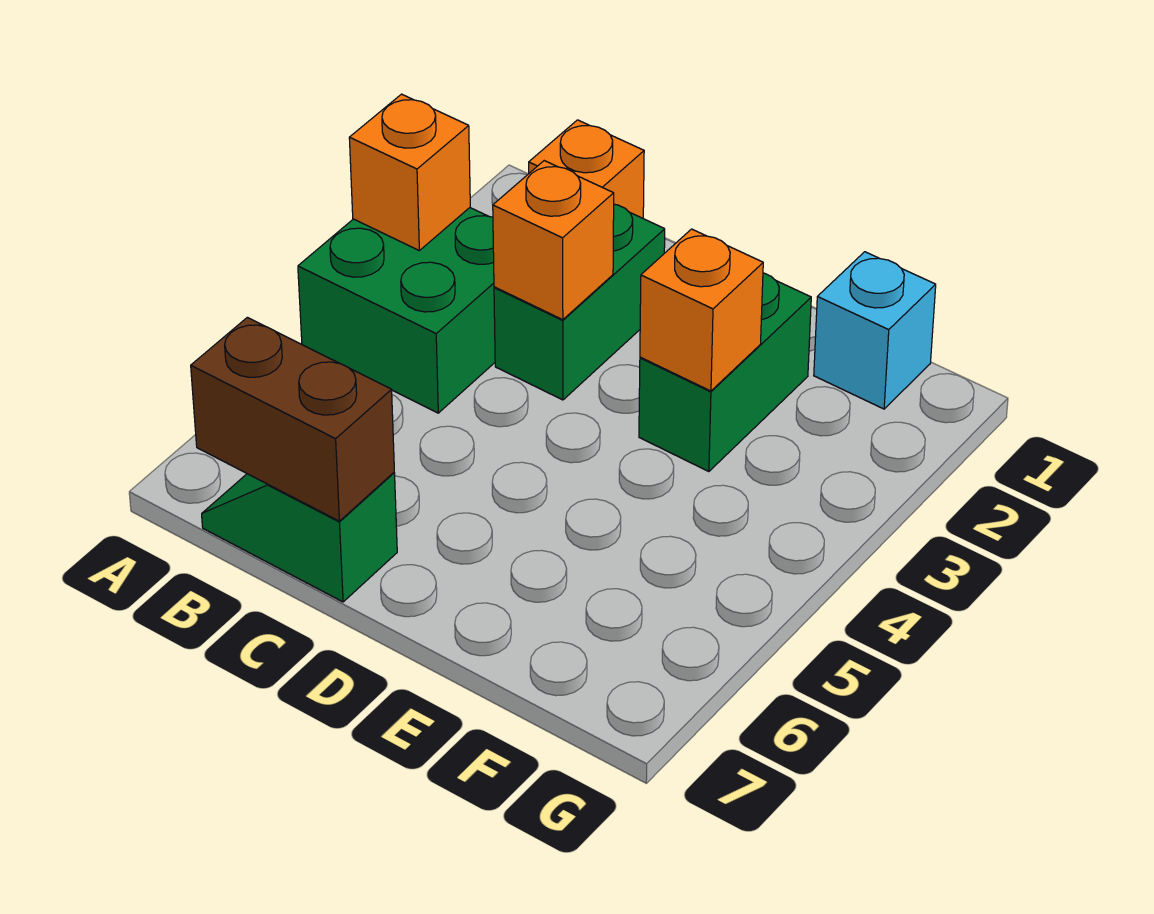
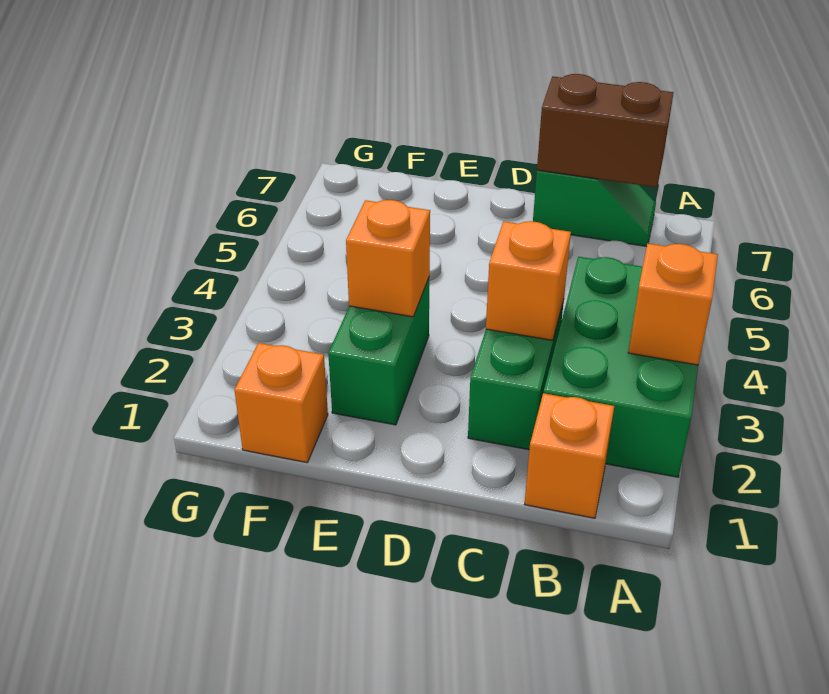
green 2x2 brick [298,208,495,413] -> green 2x3 brick [544,257,698,477]
cyan 1x1 brick [814,252,936,409] -> orange 1x1 brick [235,343,328,463]

